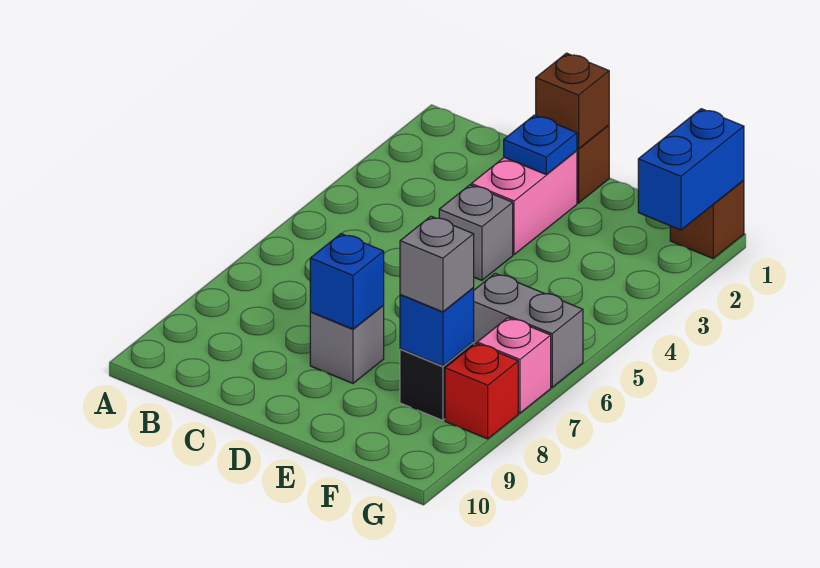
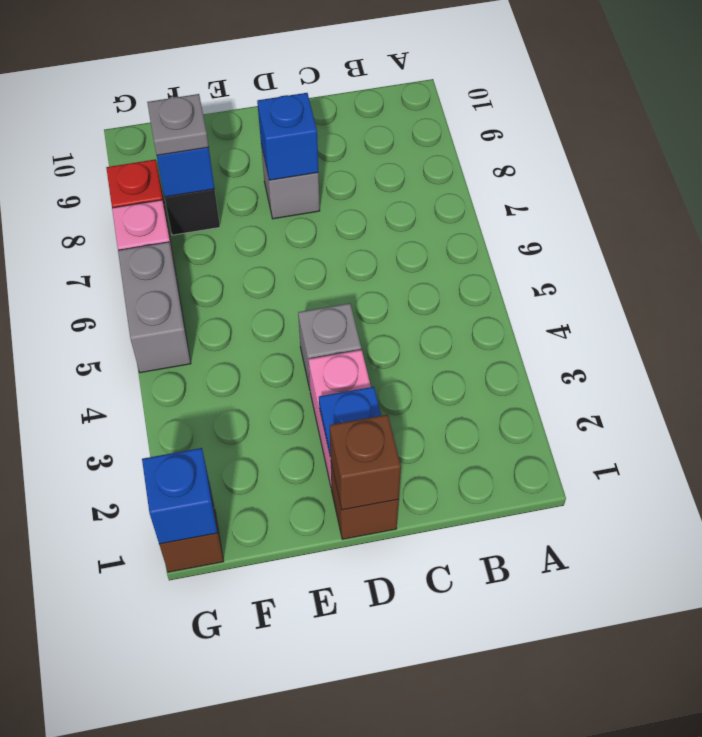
grey 1x2 brick [473,273,583,387] -> grey 1x2 brick turned to [118,242,191,373]
grey 1x1 brick [400,216,474,312] -> grey 1x1 plate [147,94,209,155]
blue 1x2 brick [638,109,744,230] -> blue 1x1 brick [142,448,218,544]

